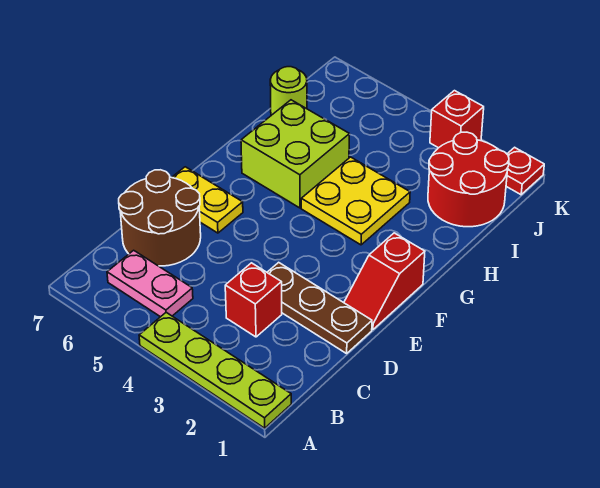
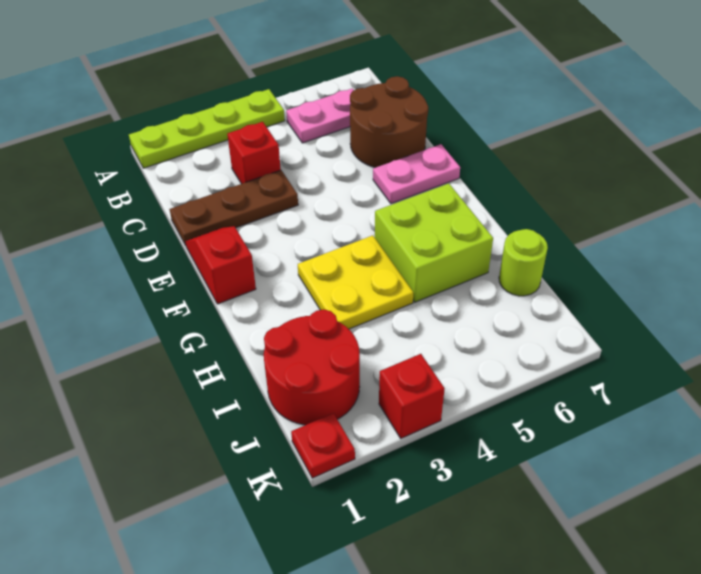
yellow 1x2 plate [172,167,243,233] -> pink 1x2 plate [373,144,460,204]

